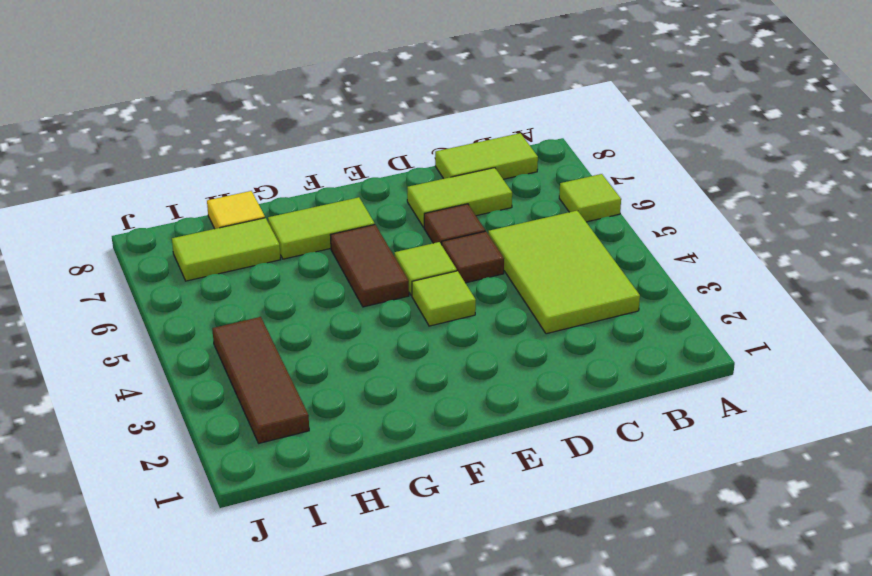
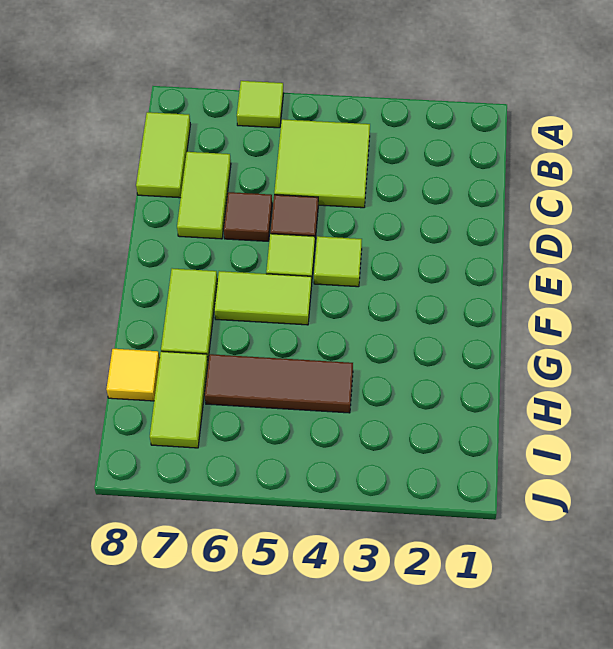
lime 2x3 tile [488,210,640,334] -> lime 2x2 tile [274,119,370,208]
brown 1x2 tile [330,225,409,307] -> lime 1x2 tile [214,271,312,325]
brown 1x3 tile [212,317,309,443] -> brown 1x3 tile moved to [204,354,353,413]

